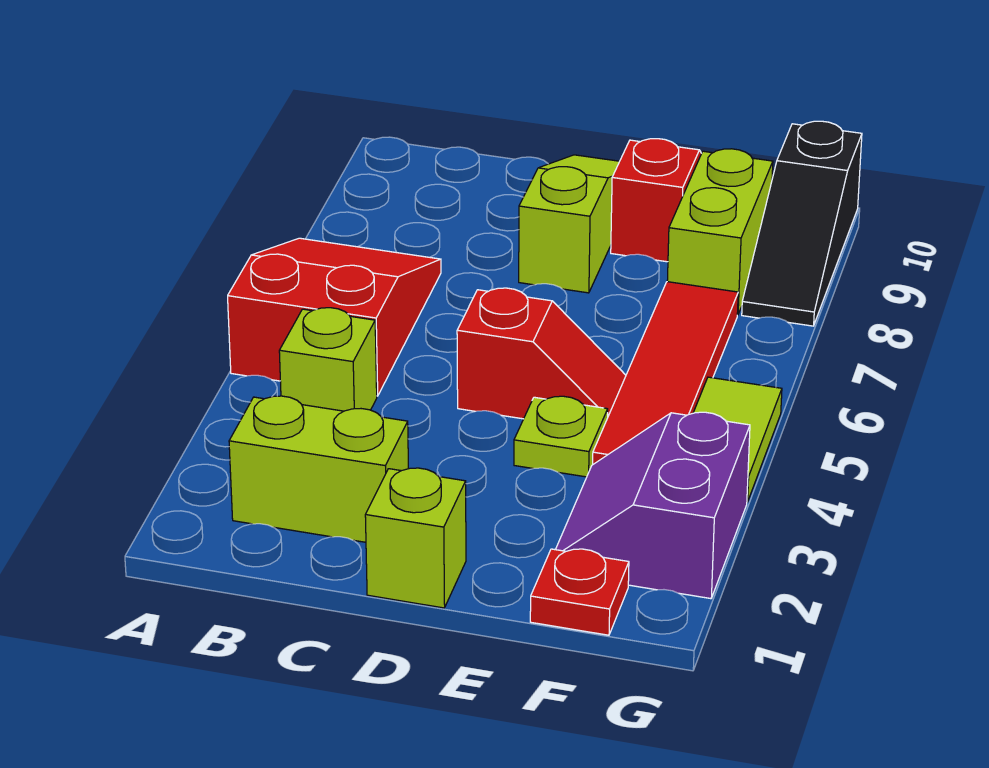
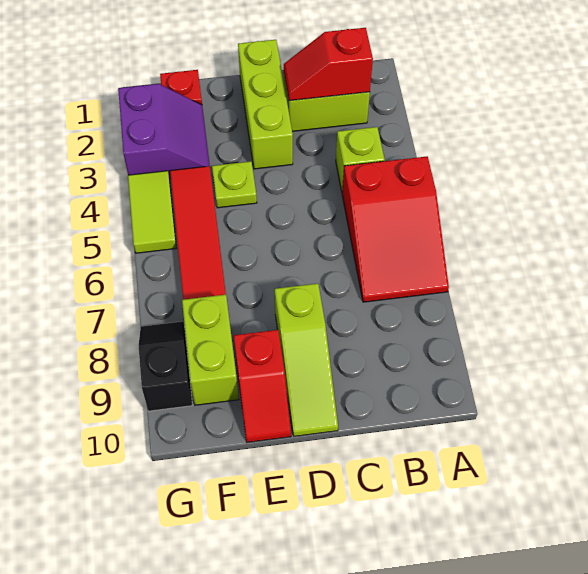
lime 1x1 brick [365,468,466,608] -> lime 1x3 brick [238,40,293,169]
red 1x2 slope [457,288,626,419] -> red 1x2 slope moved to [284,28,373,101]
black 1x3 slope [742,121,862,326] -> black 1x2 slope [139,321,192,411]

